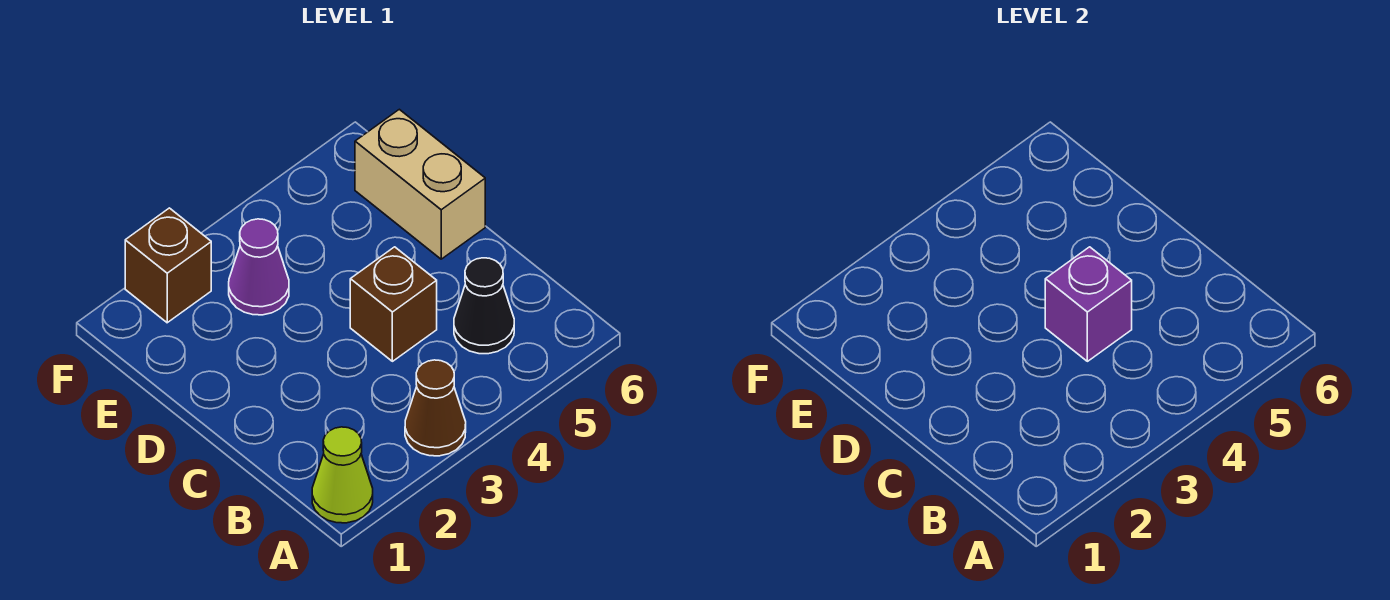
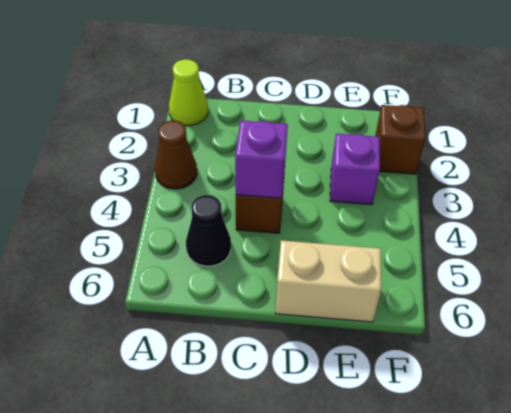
purple 1x1 cone [229,219,289,315] -> purple 1x1 brick [330,134,380,205]

